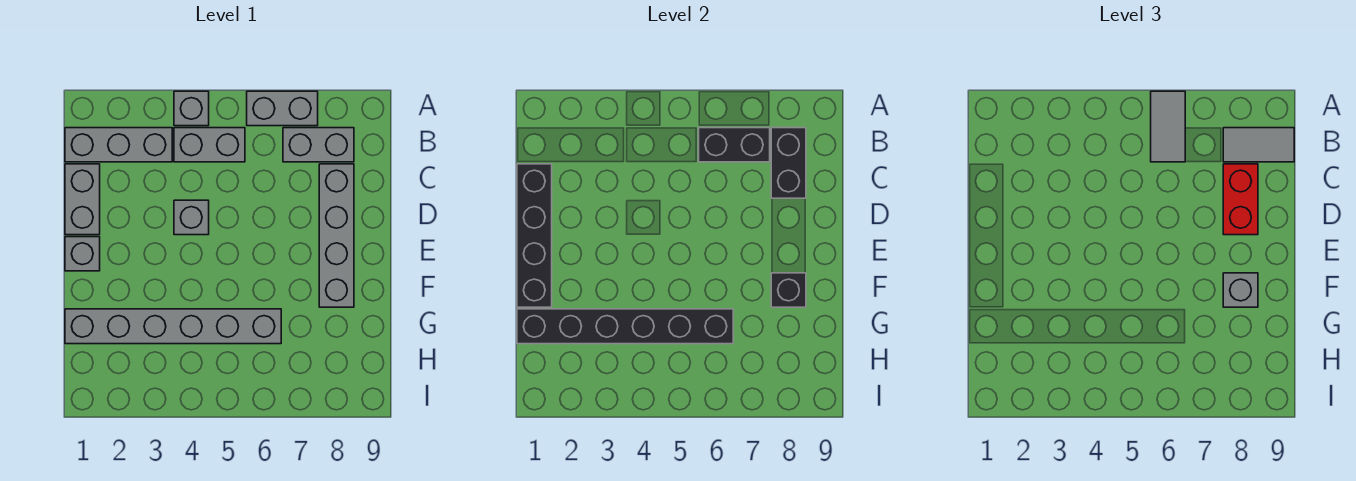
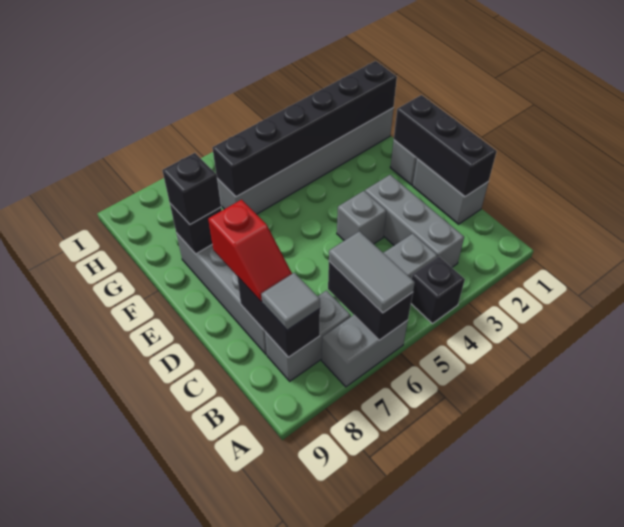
grey 1x1 brick [174,91,209,126] -> black 1x1 brick [411,256,465,324]
grey 1x3 brick [65,128,172,162] -> grey 1x3 brick turned to [365,175,464,267]
black 1x2 brick [699,128,770,162] -> black 1x2 brick turned to [328,261,413,340]
grey 1x2 tile [1223,128,1294,162] -> grey 1x1 tile [261,273,320,330]
black 1x4 brick [517,164,552,307] -> black 1x3 brick [394,95,497,196]
red 1x2 brick [1223,164,1258,235] -> red 1x2 slope [208,200,292,301]
grey 1x1 brick [1223,273,1258,307] -> black 1x1 brick [162,153,221,224]

